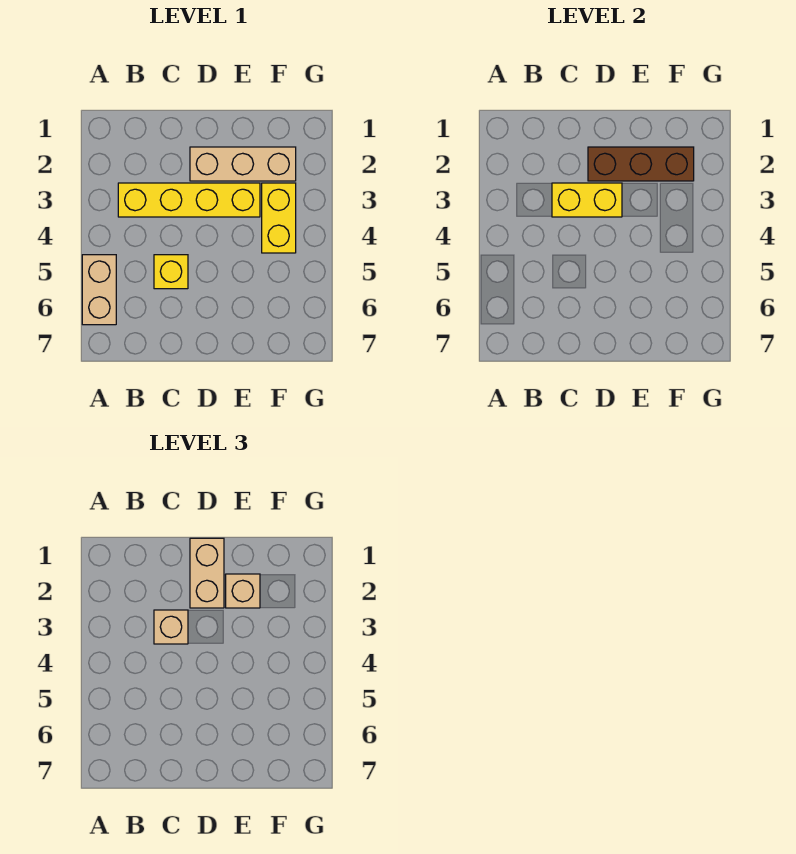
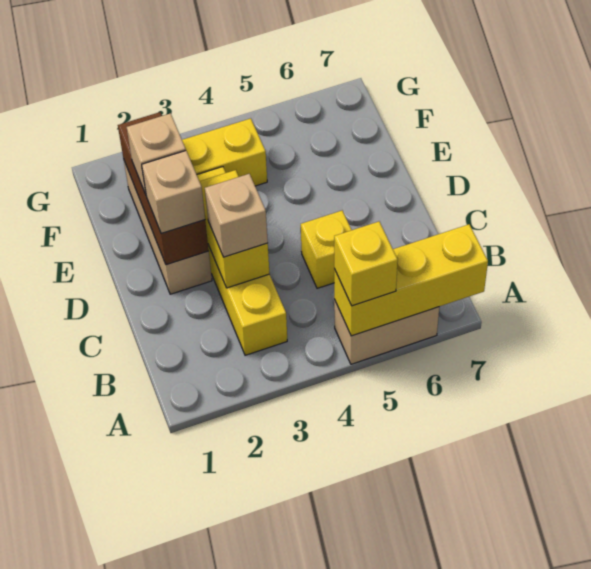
none -> yellow 1x3 brick [334,224,488,336]
none -> yellow 1x1 brick [334,222,398,306]
tan 1x2 brick [190,538,224,608] -> tan 1x1 brick [142,151,205,234]

